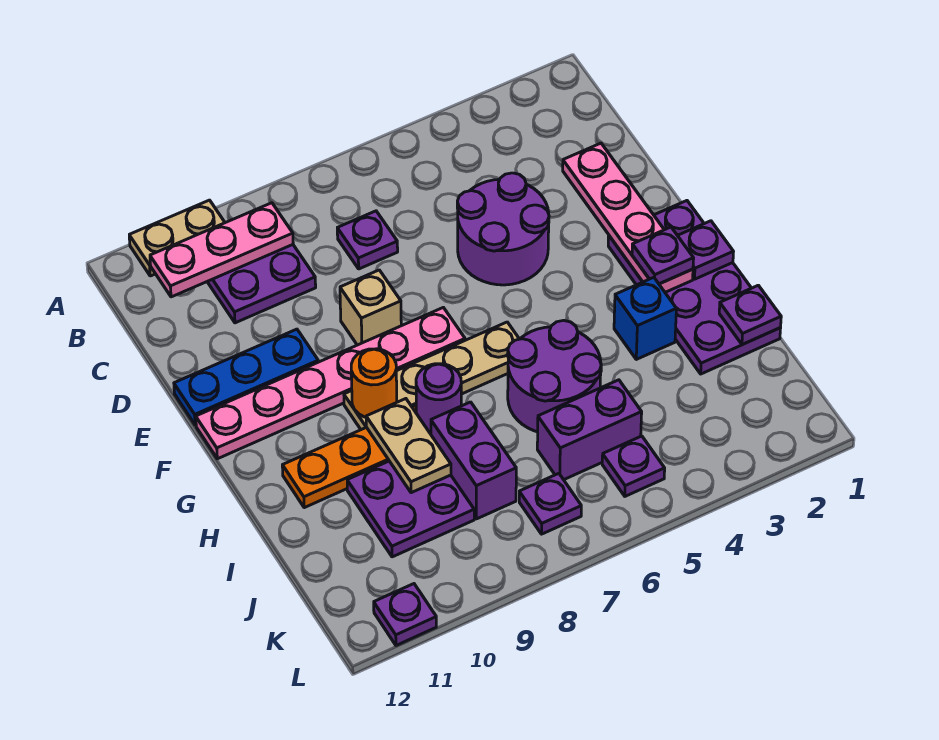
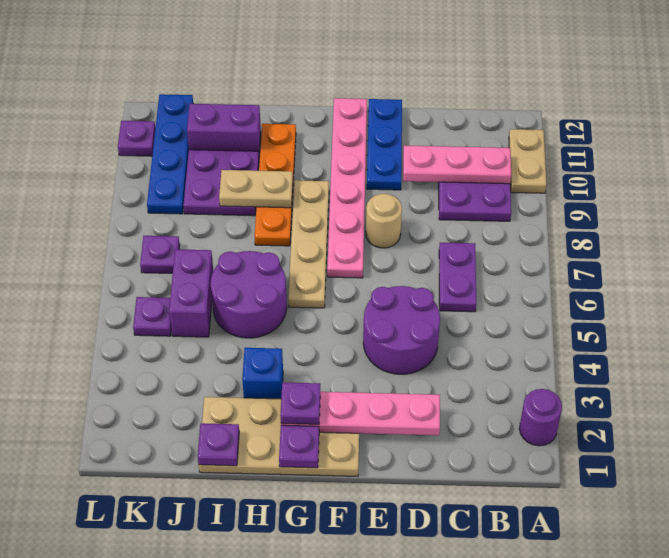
pink 1x3 plate [150,203,293,297] -> pink 1x3 plate turned to [403,145,511,184]
purple 1x1 plate [337,211,398,269] -> purple 1x2 plate [439,243,476,312]
tan 1x1 brick [340,270,401,345] -> tan 1x1 round brick [366,194,402,248]
purple 2x4 plate [608,201,781,374] -> tan 2x4 plate [199,397,359,476]
orange 1x1 round brick [351,349,397,417] -> none
purple 1x1 round brick [416,364,461,432] -> purple 1x1 round brick moved to [519,389,562,446]
purple 1x2 brick [431,402,516,519] -> purple 1x2 brick moved to [187,103,261,153]
none -> blue 1x4 plate [147,94,193,214]

